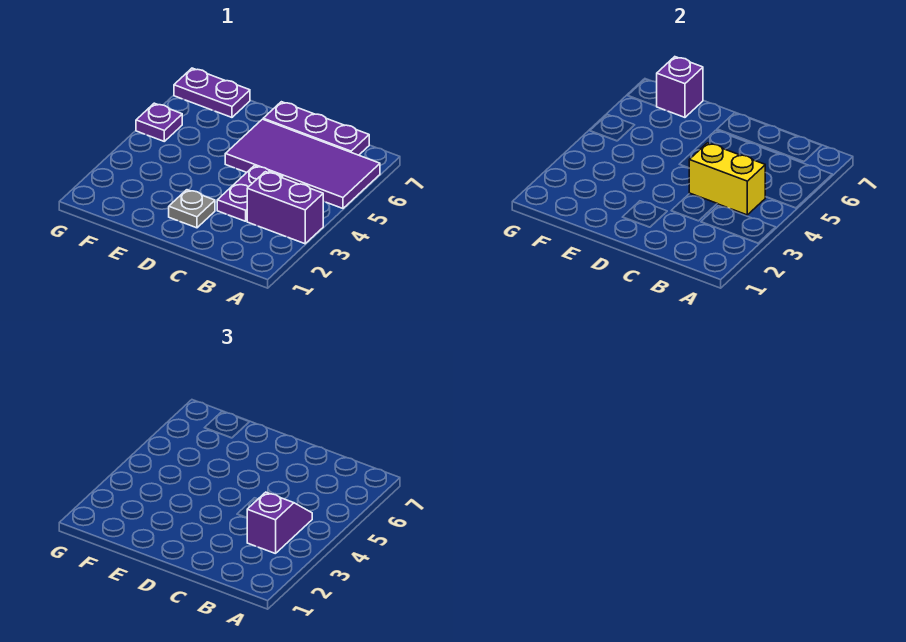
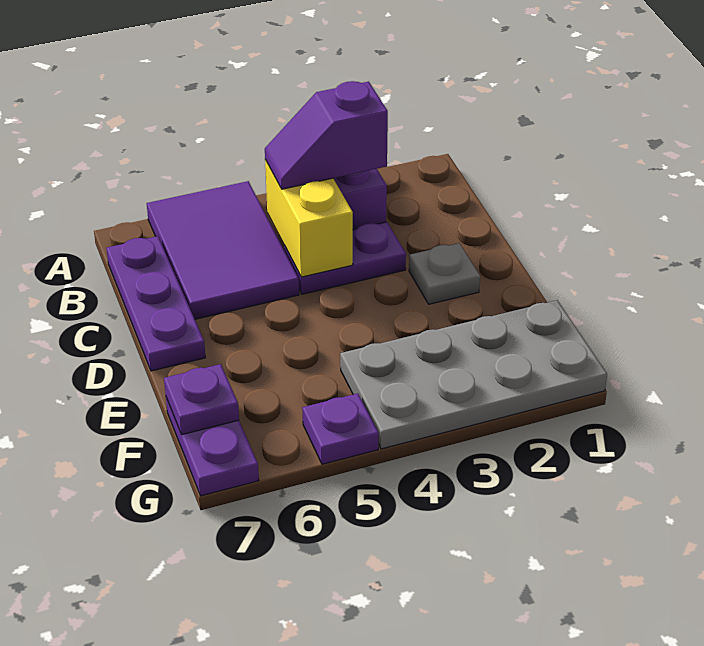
purple 2x4 tile [225,119,380,208] -> purple 2x3 tile [147,181,299,319]
none -> grey 2x4 plate [340,300,607,449]
purple 1x1 brick [656,57,703,117] -> purple 1x1 plate [164,364,239,435]

